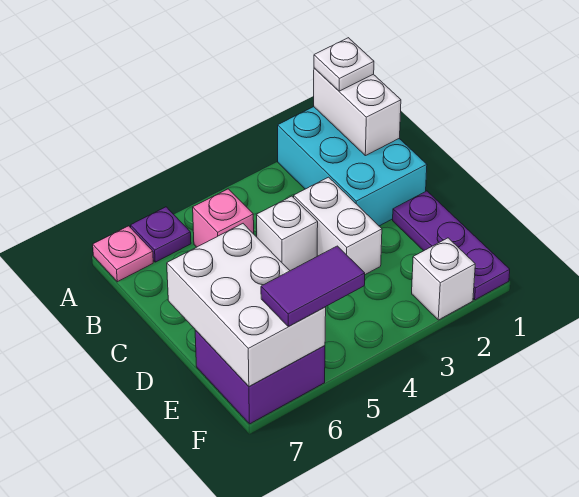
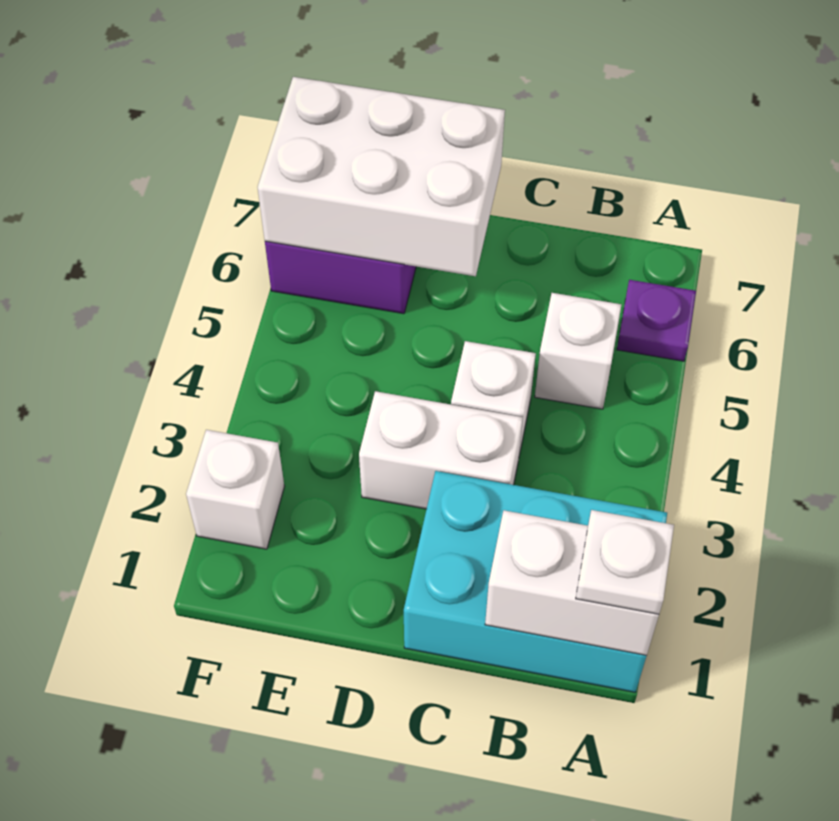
pink 1x1 plate [93,226,153,282] -> none
pink 1x1 brick [193,189,254,247] -> white 1x1 brick [535,293,621,409]
purple 1x3 plate [393,191,510,300] -> none
purple 1x2 tile [261,246,365,327] -> none

